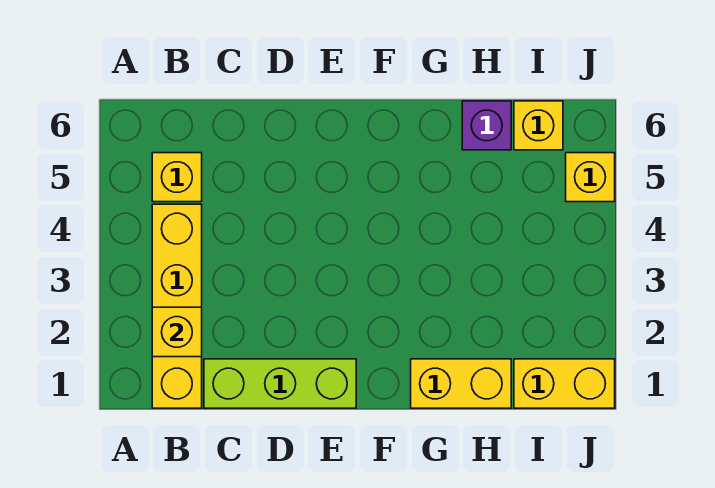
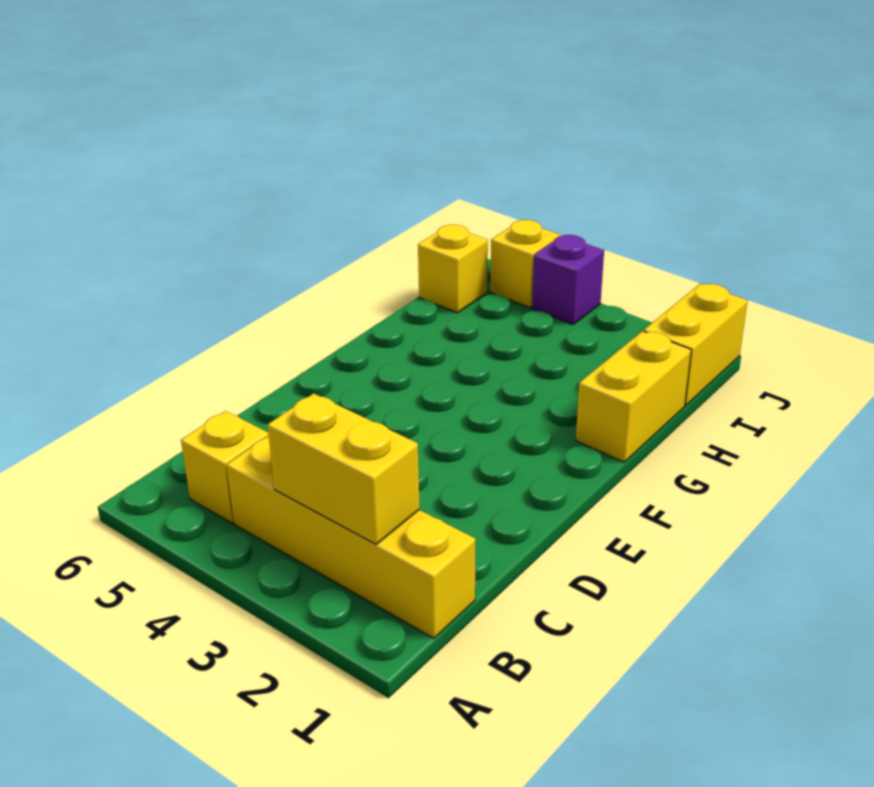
yellow 1x1 brick [152,307,202,357] -> yellow 1x2 brick [268,393,420,544]
lime 1x3 brick [204,359,356,408] -> none
purple 1x1 brick [462,101,511,150] -> purple 1x1 brick moved to [532,235,604,324]

